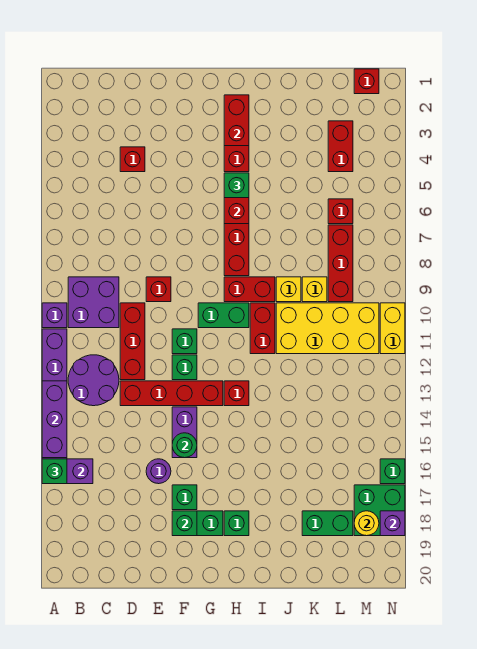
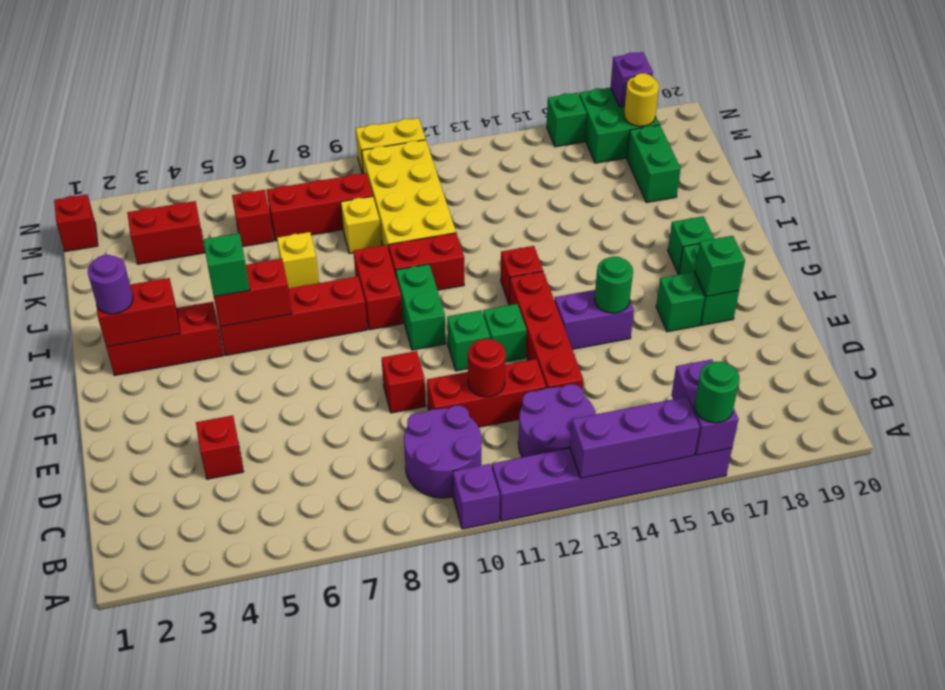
green 1x1 brick [42,459,67,484] -> green 1x1 round brick [694,362,740,423]
purple 2x2 brick [68,277,119,328] -> purple 2x2 round brick [404,406,482,498]
none -> red 1x1 round brick [468,339,506,397]
purple 1x1 round brick [146,459,171,484] -> purple 1x1 round brick moved to [88,255,133,314]
yellow 1x1 brick [276,277,301,302] -> yellow 1x1 brick moved to [277,232,319,289]

